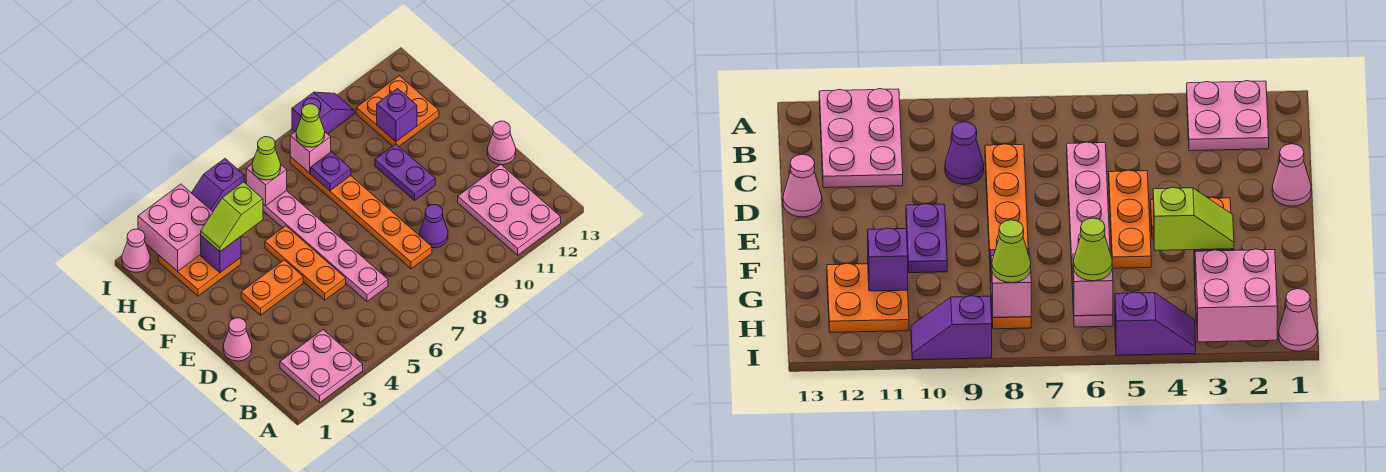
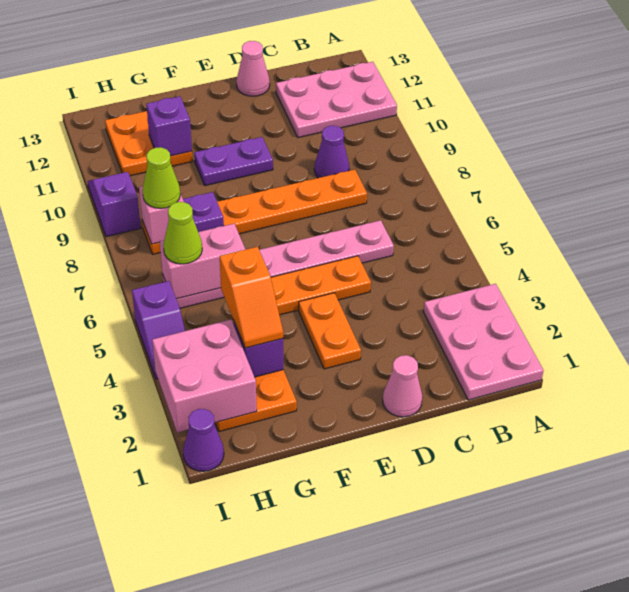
pink 2x2 plate [280,330,363,402] -> pink 2x3 plate [423,284,544,400]
lime 1x2 slope [201,182,263,251] -> orange 1x2 slope [220,247,283,348]
pink 1x1 brick [246,164,287,206] -> pink 1x2 brick [159,224,246,299]
pink 1x1 cone [122,229,150,272] -> purple 1x1 cone [183,409,224,471]

